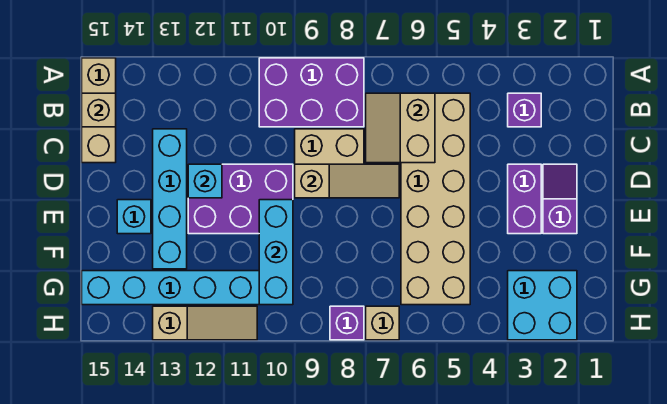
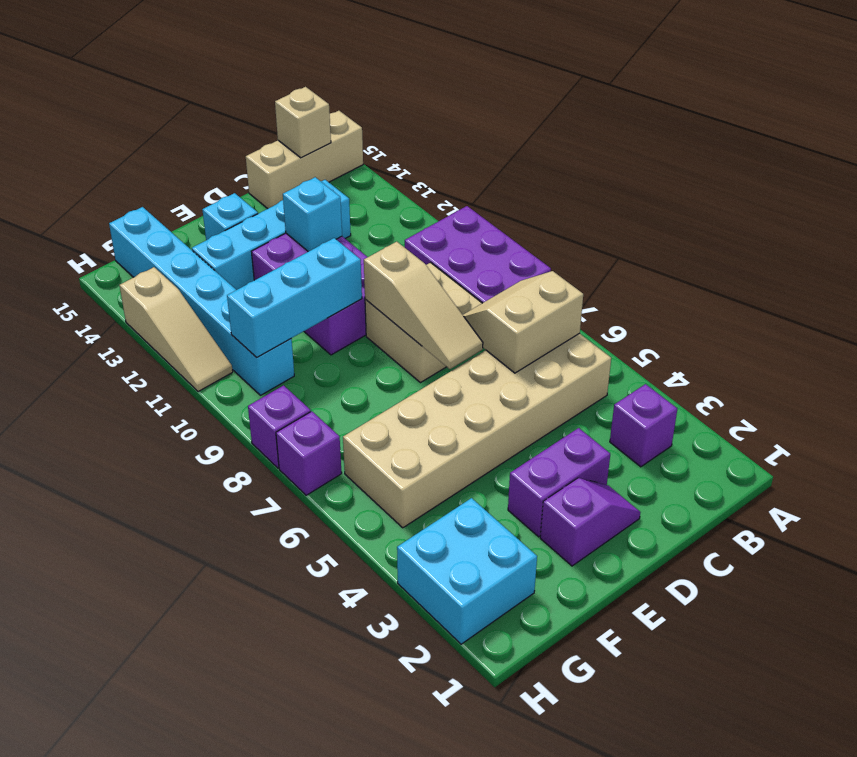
tan 1x1 brick [366,306,399,340] -> purple 1x1 brick [276,411,342,495]

